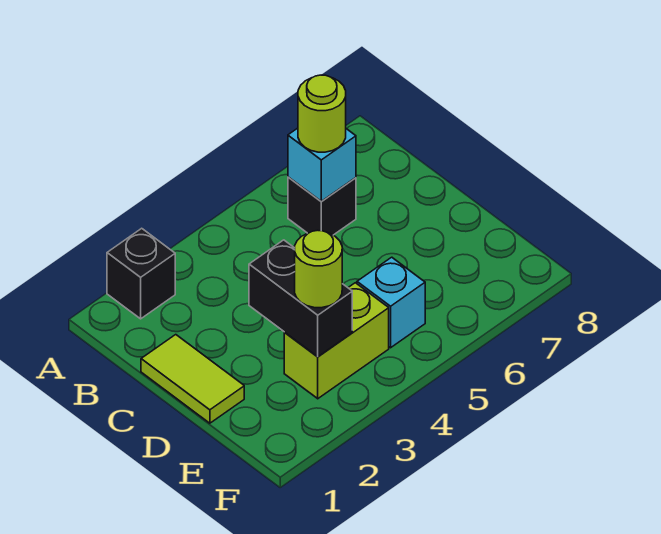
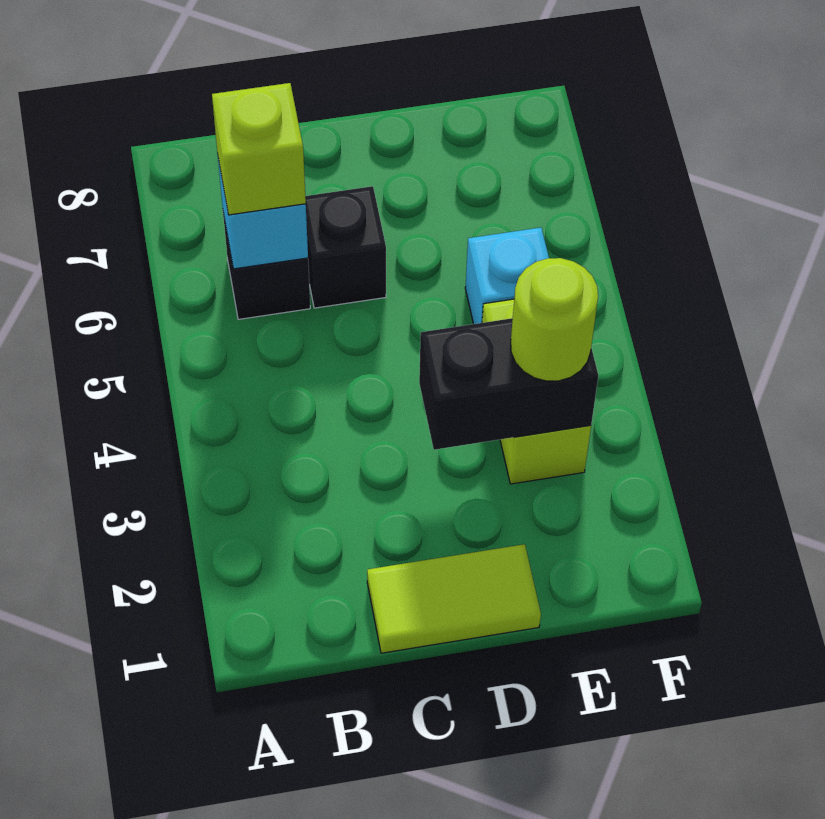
black 1x1 brick [107,228,175,319] -> black 1x1 brick moved to [305,186,386,308]
lime 1x1 round brick [298,75,346,152] -> lime 1x1 brick [212,83,306,215]

